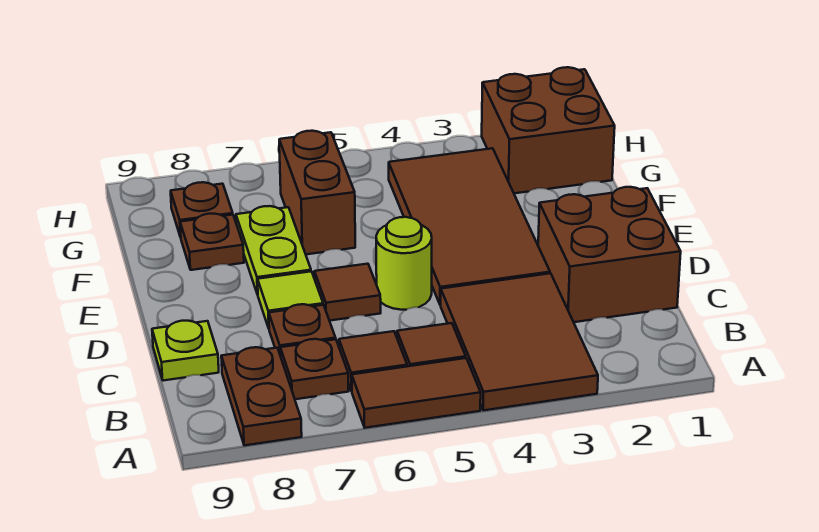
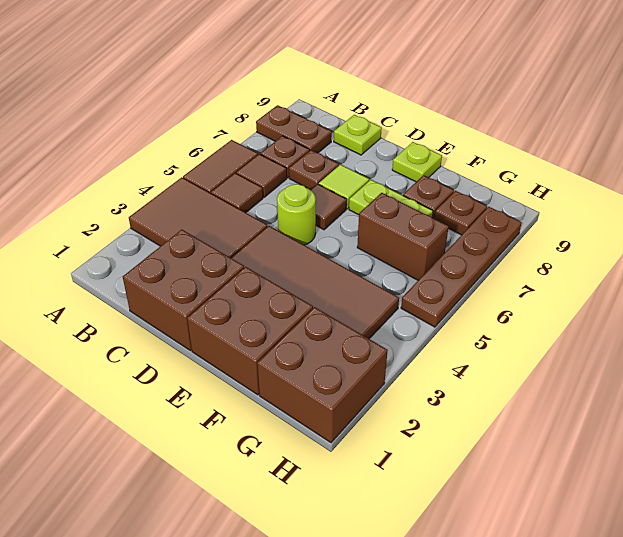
none -> brown 2x2 brick [187,267,313,395]
none -> lime 1x1 plate [392,142,442,182]
none -> brown 1x4 plate [401,207,521,327]

